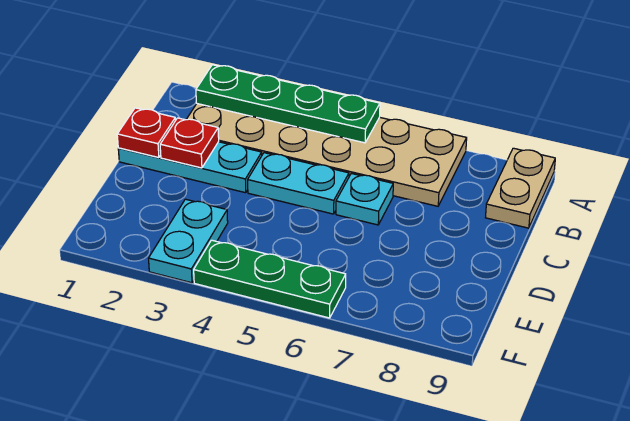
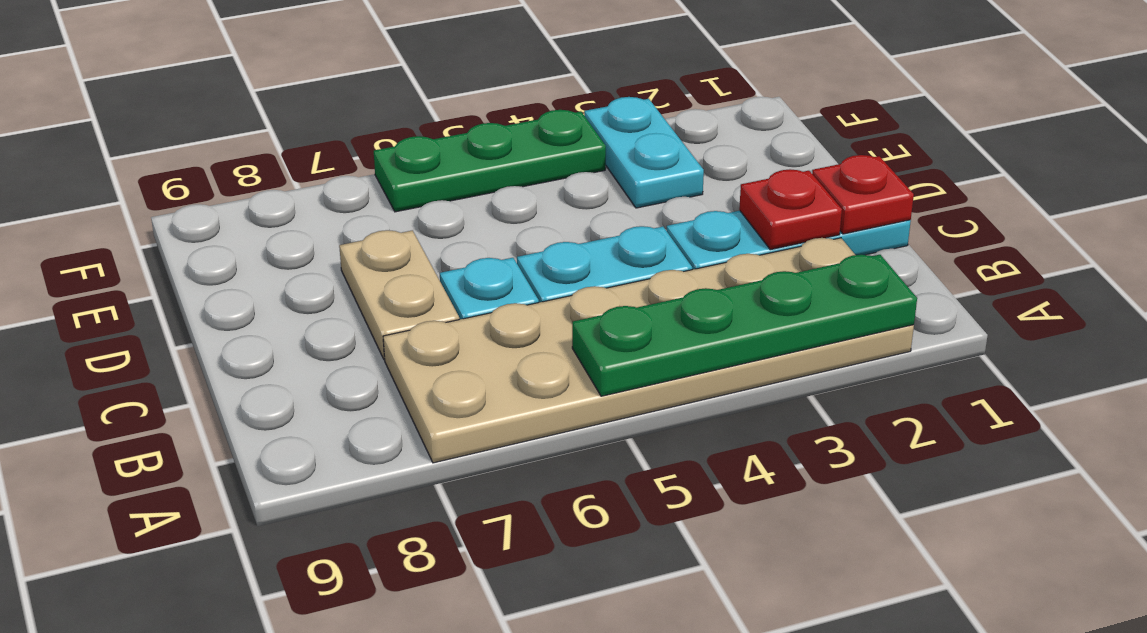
tan 1x2 plate [486,148,555,228] -> tan 1x2 plate moved to [339,230,459,360]

